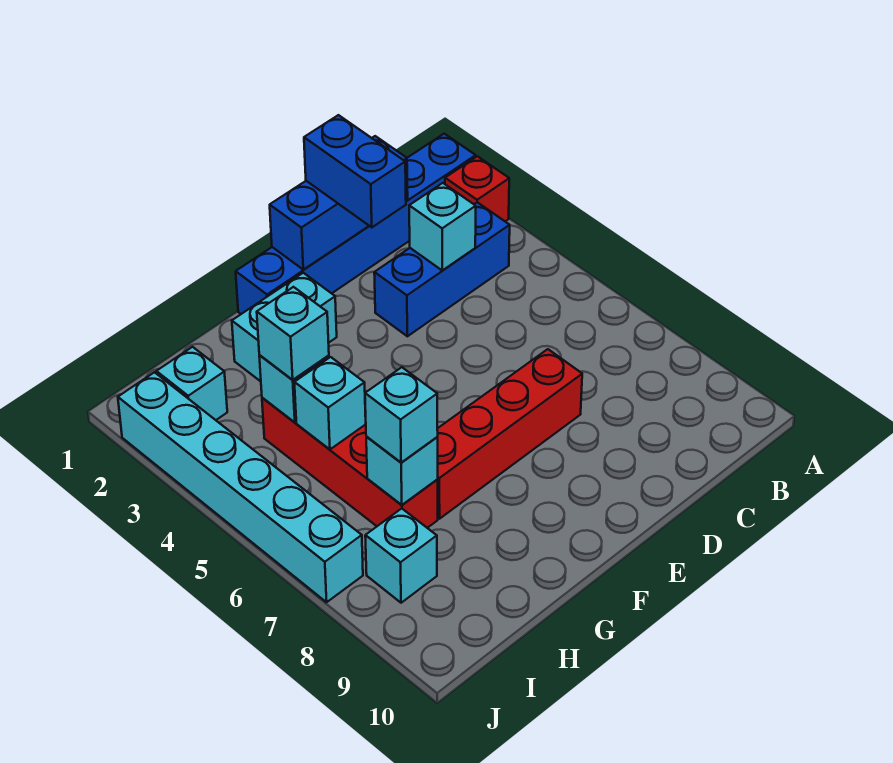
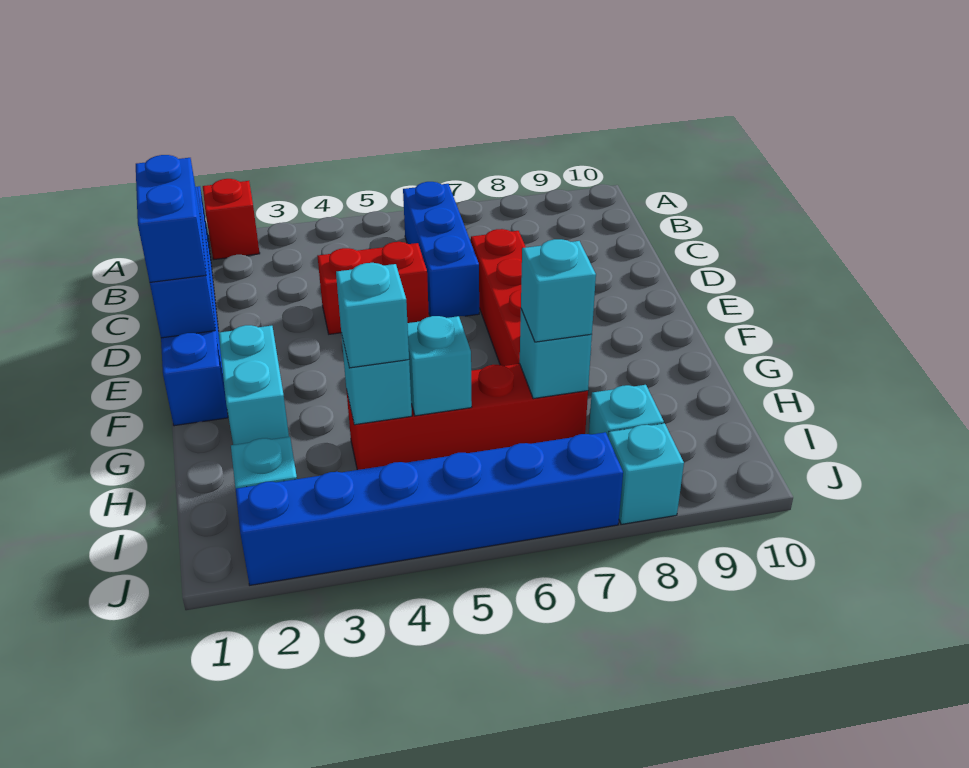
blue 1x3 brick [374,202,510,336] -> blue 1x3 brick moved to [403,182,479,318]
cyan 1x1 brick [409,183,476,271] -> cyan 1x1 brick moved to [608,423,684,524]
blue 1x2 brick [304,115,406,227] -> blue 1x2 brick turned to [136,155,206,282]
none -> red 1x2 brick [318,242,429,334]
cyan 1x6 brick [118,372,363,602] -> blue 1x6 brick [236,432,623,585]

